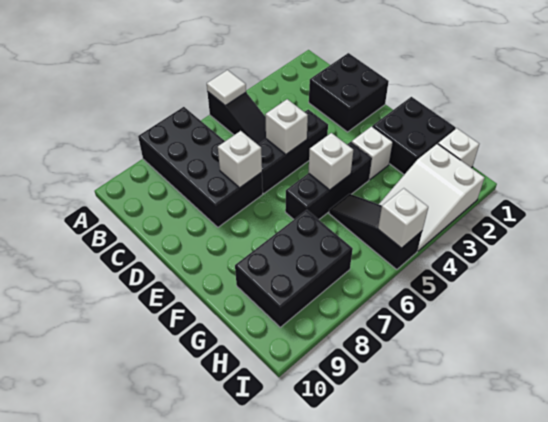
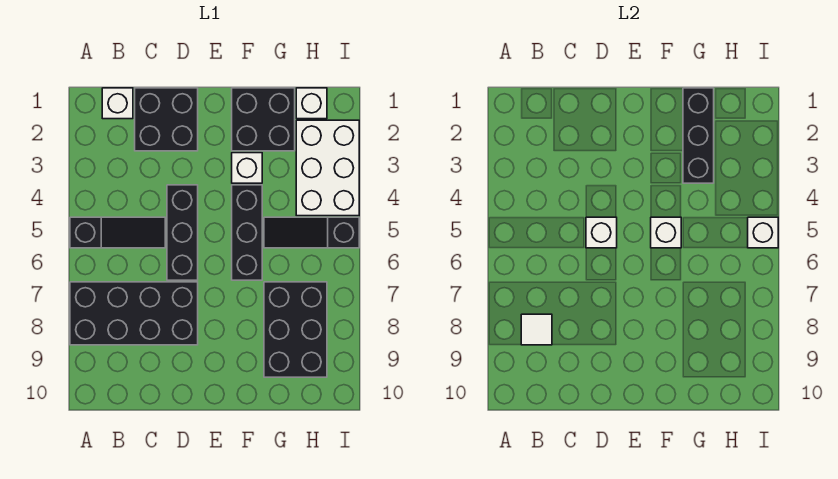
white 1x1 tile [207,70,246,105] -> white 1x1 tile moved to [521,314,552,345]
white 1x1 brick [218,131,262,188] -> white 1x1 brick moved to [102,88,133,119]
none -> black 1x3 brick [683,88,714,183]
white 2x3 slope [379,144,485,251] -> white 2x3 brick [296,120,359,216]

